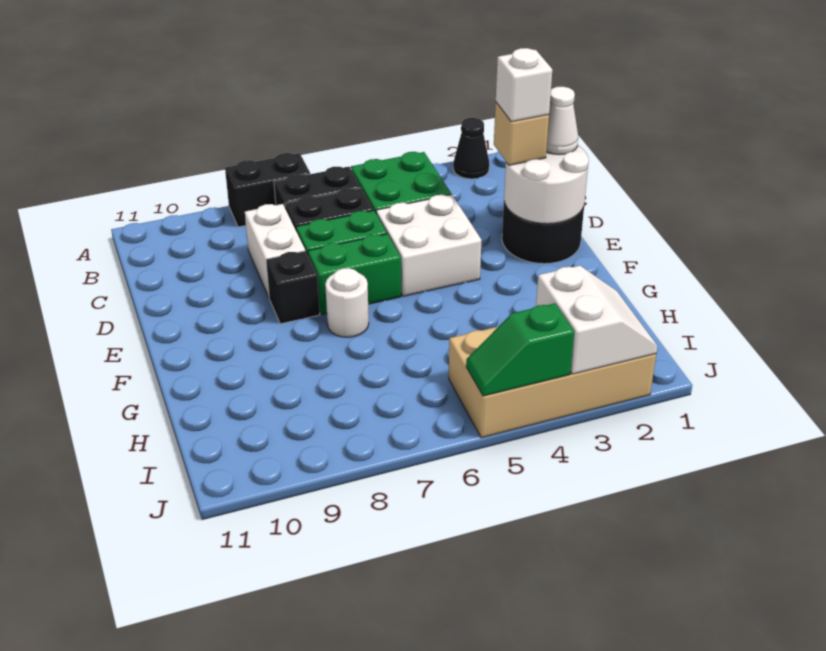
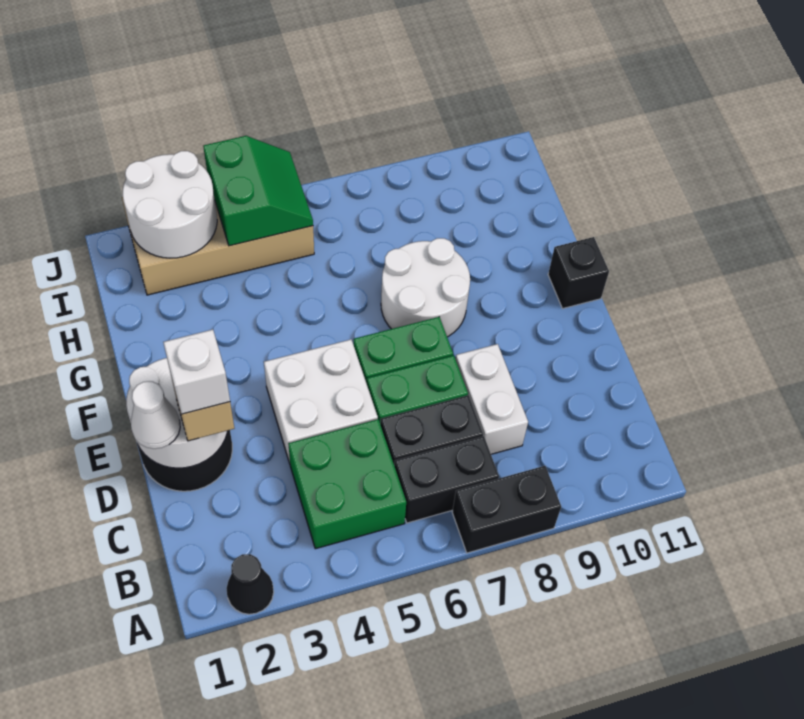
black 1x1 brick [266,251,320,324] -> black 1x1 brick moved to [548,237,609,308]
white 1x1 round brick [325,268,369,337] -> white 2x2 round brick [381,238,470,337]
white 2x2 slope [536,266,657,374] -> white 2x2 round brick [123,151,217,258]
green 1x2 slope [466,303,574,396] -> green 2x2 slope [203,136,313,246]

